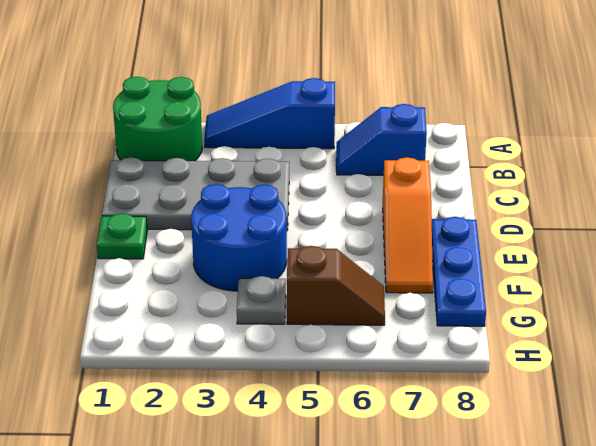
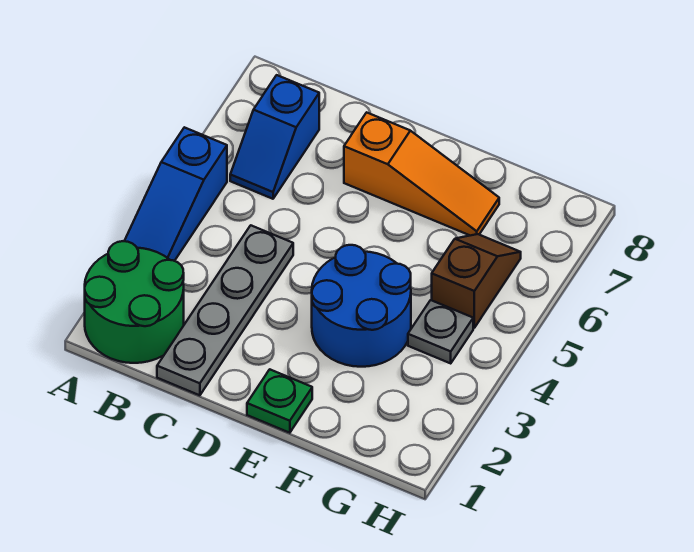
grey 2x4 plate [102,157,289,230] -> grey 1x4 plate [157,225,293,395]
blue 1x3 plate [432,217,486,326] -> none

